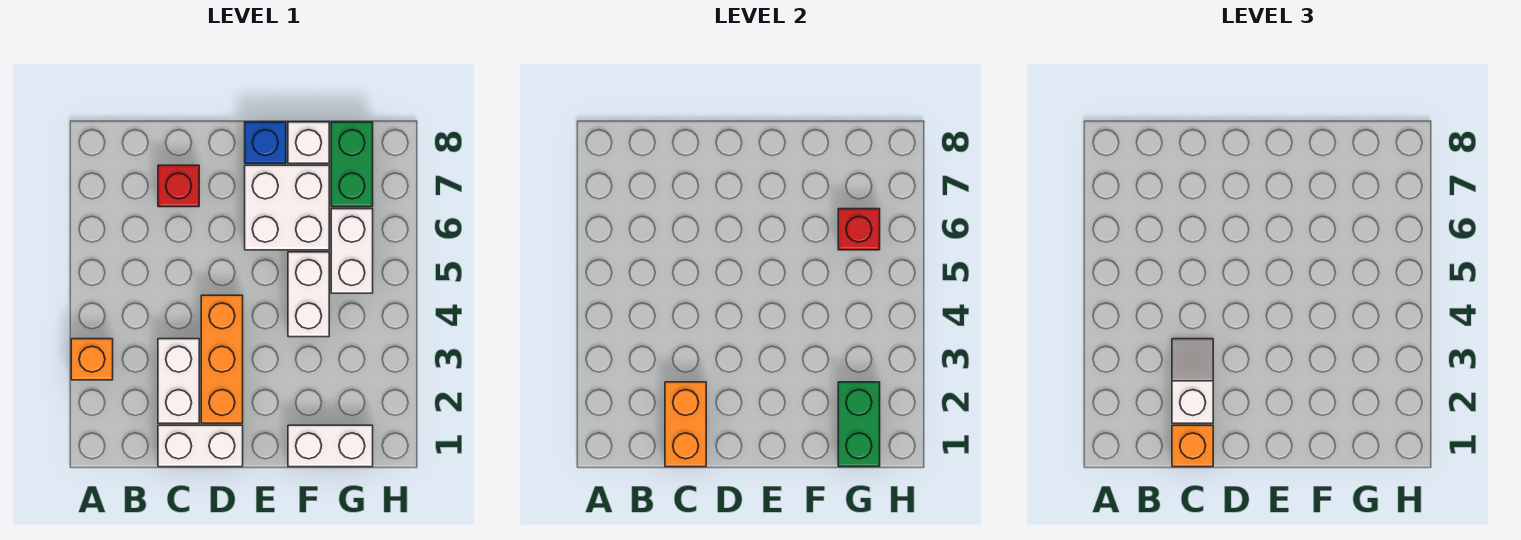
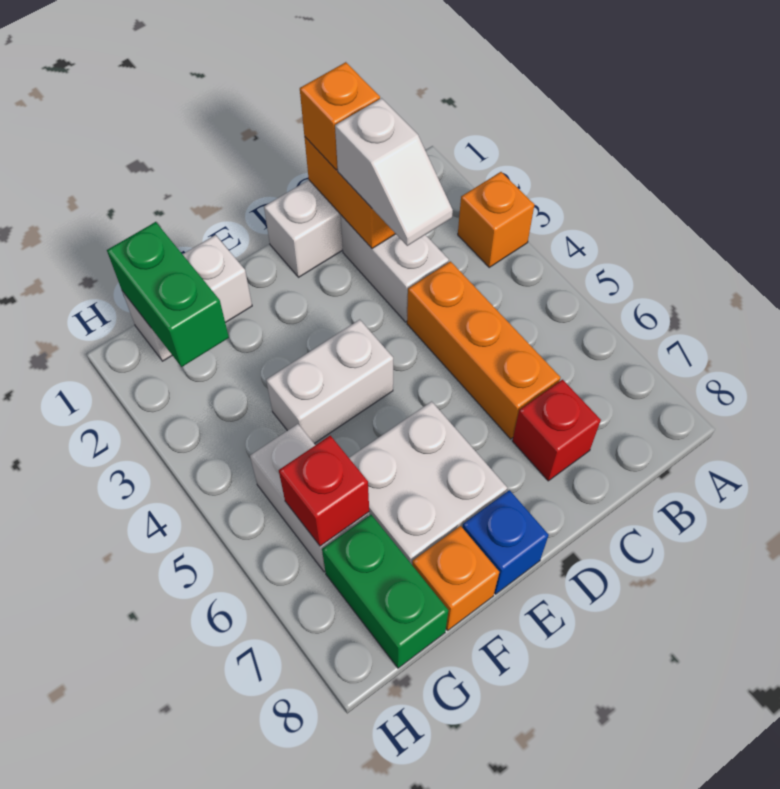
orange 1x3 brick [201,295,243,423] -> orange 1x3 brick moved to [407,261,560,439]
white 1x2 brick [288,252,329,337] -> white 1x2 brick turned to [266,320,393,444]
white 1x1 brick [288,122,329,163] -> orange 1x1 brick [412,526,499,630]

